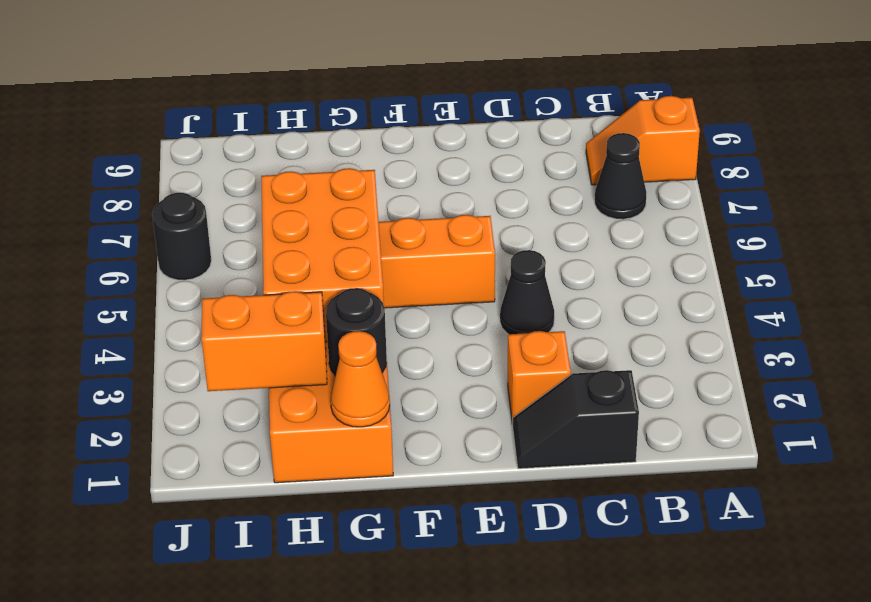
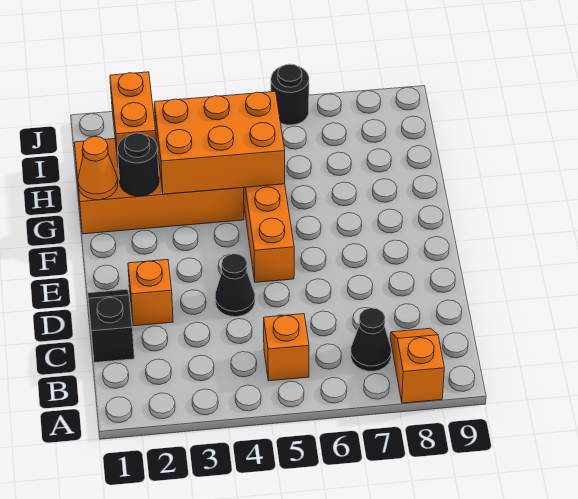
none -> orange 1x1 brick [264,314,309,381]

